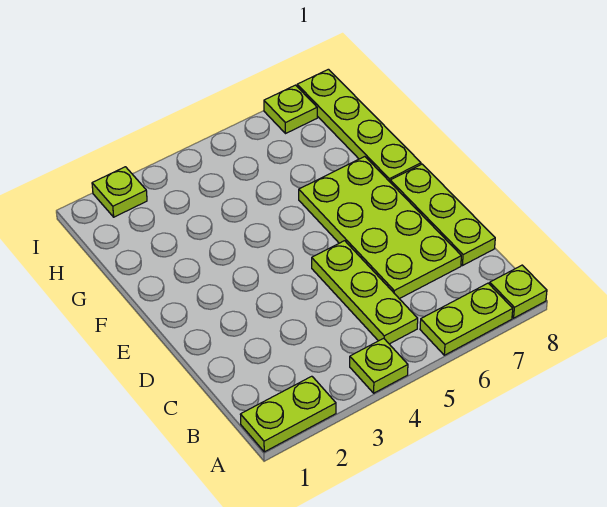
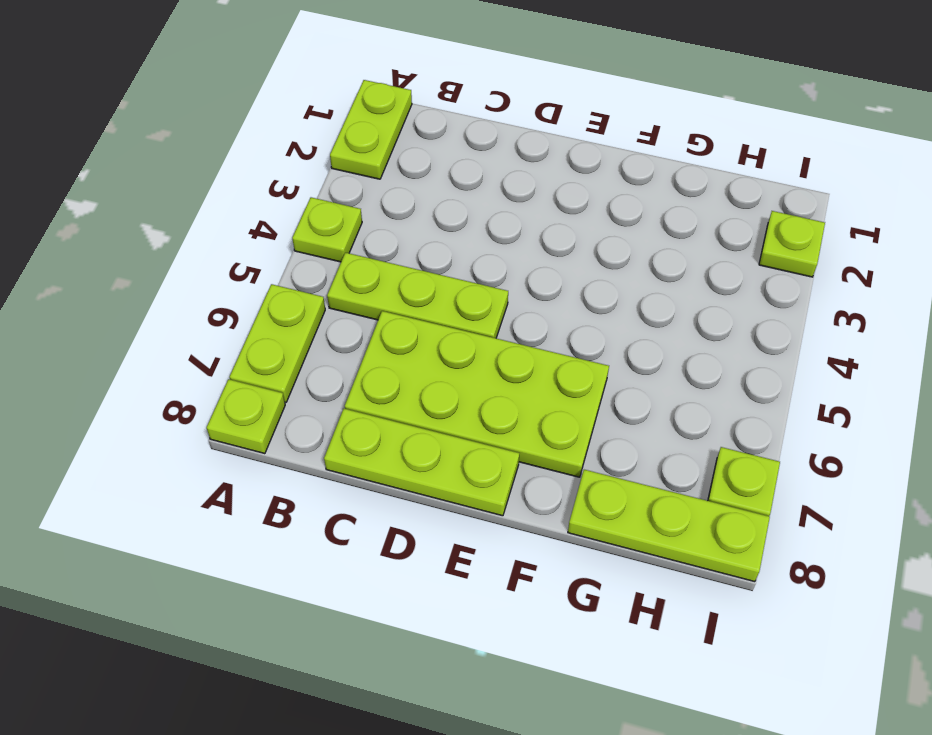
lime 1x4 plate [297,69,421,182] -> lime 1x3 plate [568,470,770,582]

